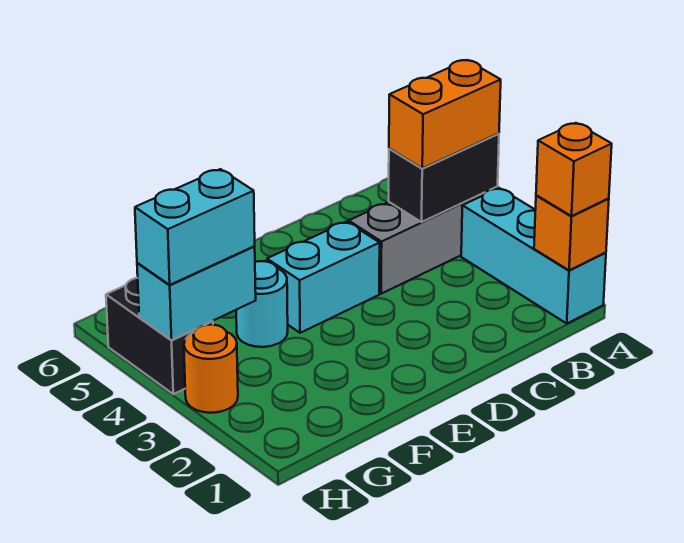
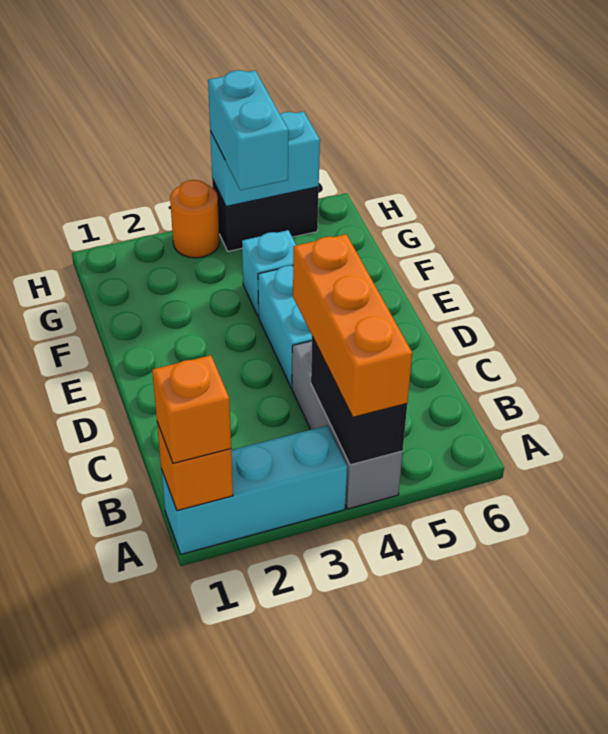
orange 1x2 brick [389,60,501,168] -> orange 1x3 brick [293,234,412,417]
cyan 1x1 round brick [236,261,288,347] -> cyan 1x1 brick [242,230,296,317]
cyan 1x2 brick [137,247,256,340] -> cyan 1x2 brick turned to [210,112,320,206]

